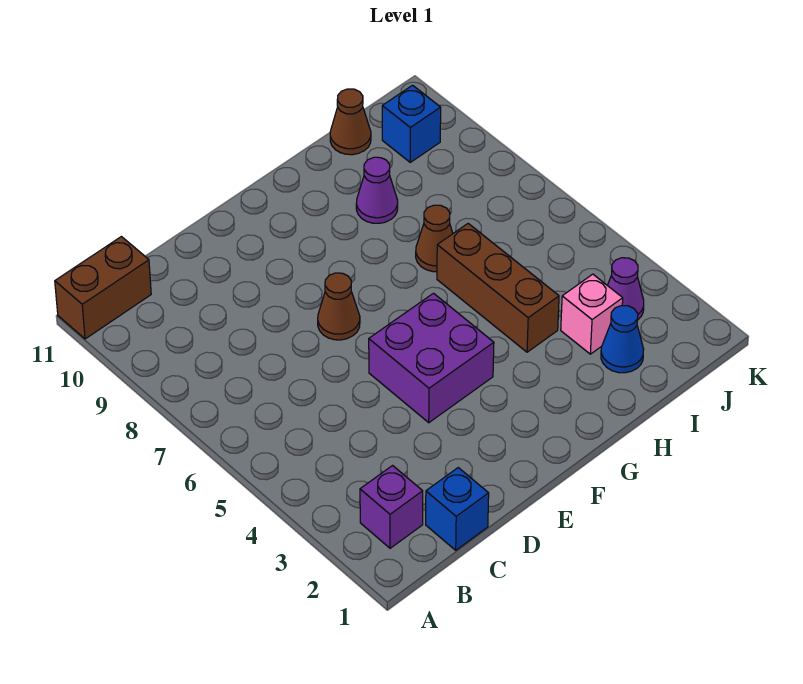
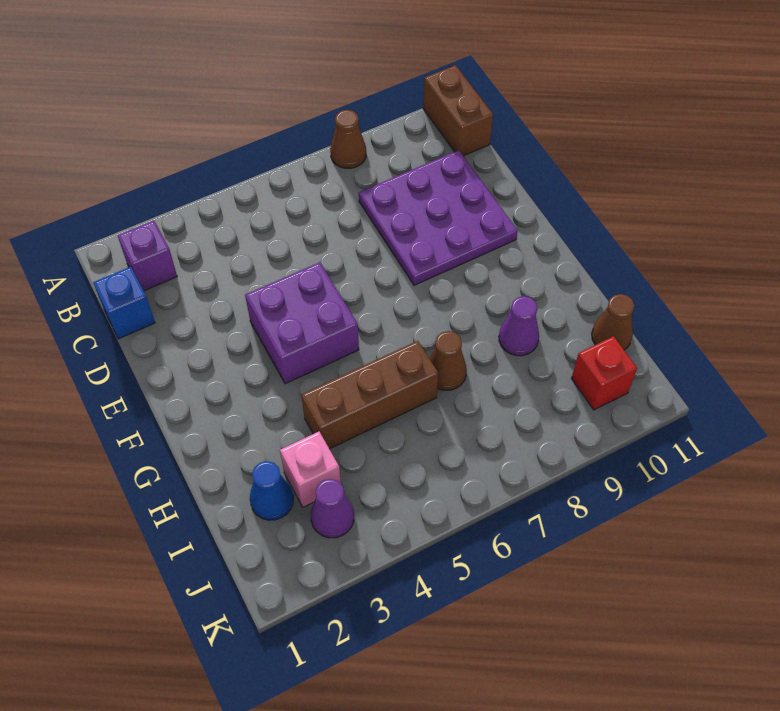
none -> purple 3x3 plate [359,150,518,285]
brown 1x1 cone [318,273,360,340] -> brown 1x1 cone moved to [330,110,366,168]
blue 1x1 brick [382,85,441,162] -> red 1x1 brick [571,336,637,410]

